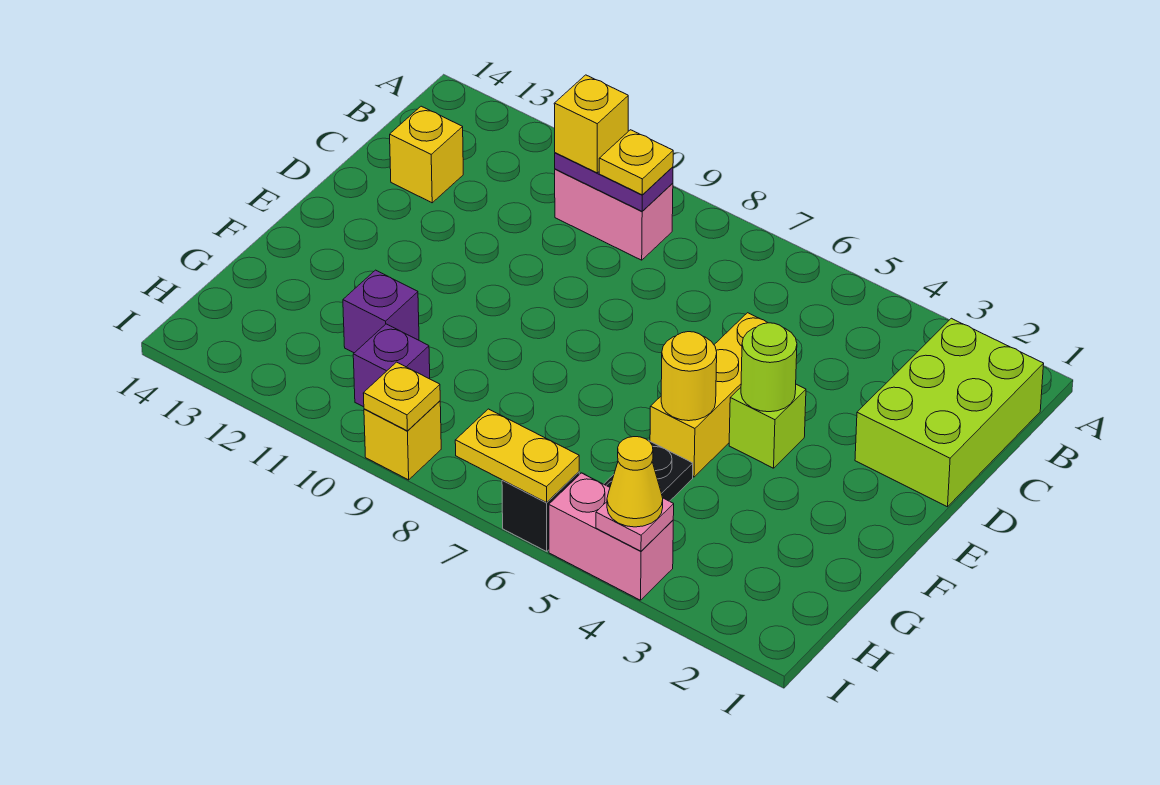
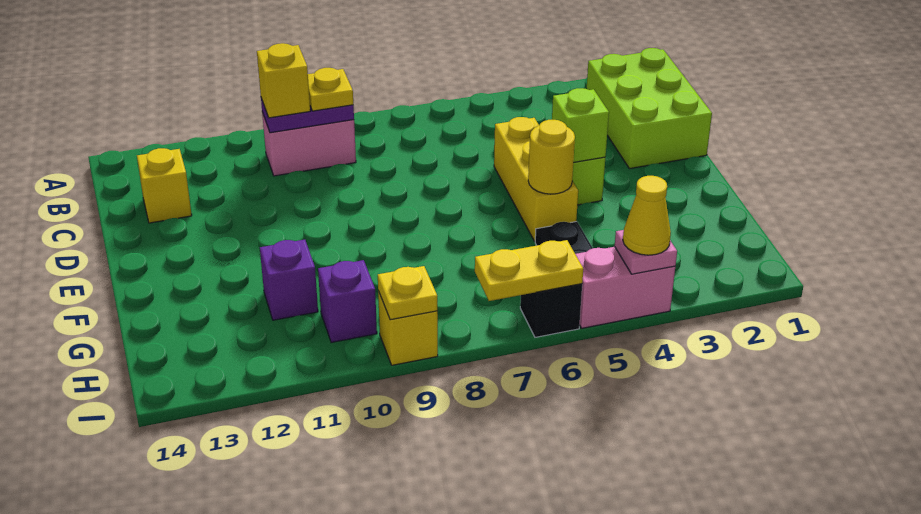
lime 1x1 round brick [741,323,797,412] -> lime 1x1 brick [552,88,609,163]

